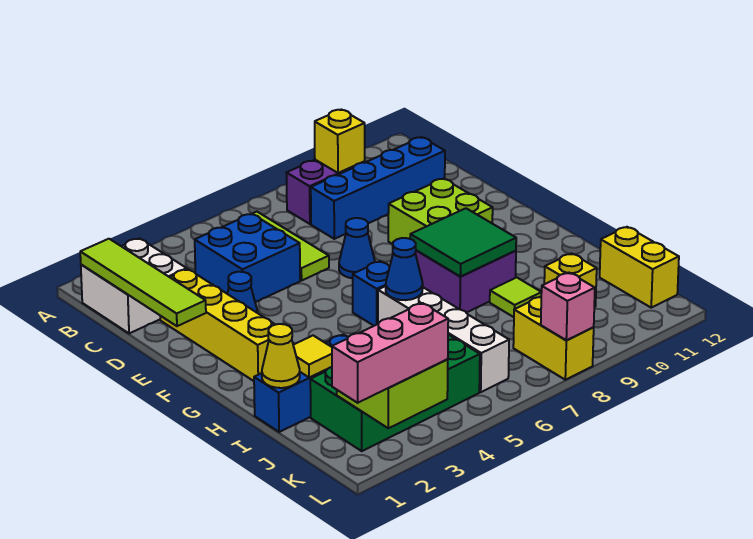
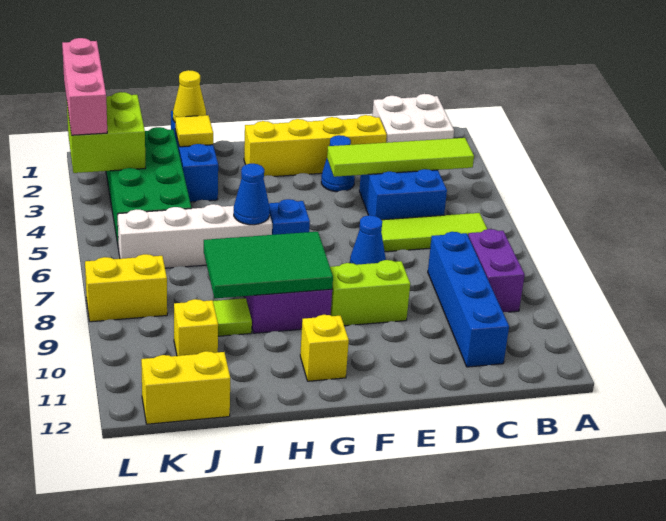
lime 1x4 tile [80,239,206,326] -> lime 1x4 tile moved to [327,138,474,177]
yellow 1x1 brick [315,110,365,173] -> yellow 1x1 brick moved to [300,315,349,381]
lime 2x2 brick [388,179,493,244] -> lime 1x2 brick [330,260,410,326]
green 2x2 tile [410,208,516,277] -> green 2x3 tile [204,232,333,298]
pink 1x1 brick [541,273,595,340] -> none

